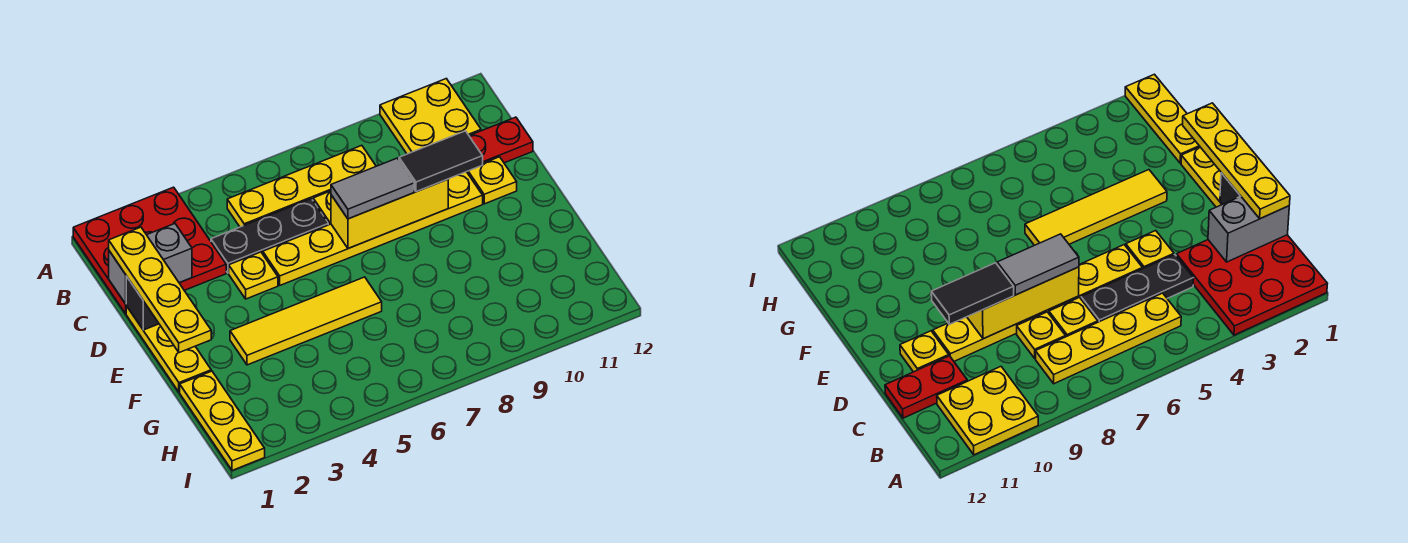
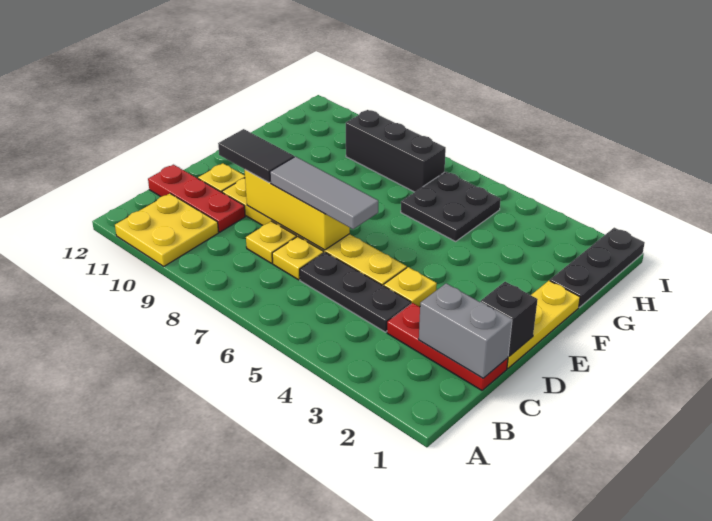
red 3x3 plate [73,187,226,314] -> red 1x3 plate [387,303,508,390]
yellow 1x4 plate [227,145,376,227] -> none
yellow 1x4 plate [109,227,211,353] -> none
red 1x2 plate [470,117,533,163] -> red 1x3 plate [148,165,245,232]
grey 1x2 tile [331,158,414,219] -> grey 1x3 tile [270,157,378,229]
yellow 1x4 tile [230,277,382,365] -> none
yellow 1x3 plate [180,371,265,470] -> black 1x3 plate [550,228,645,307]
none -> black 2x2 plate [401,172,501,241]
none -> black 1x3 brick [346,110,446,192]

